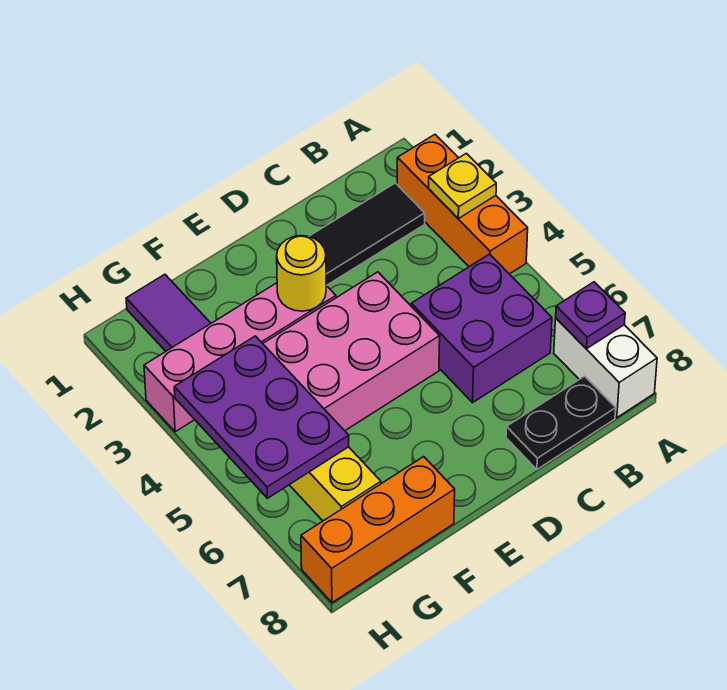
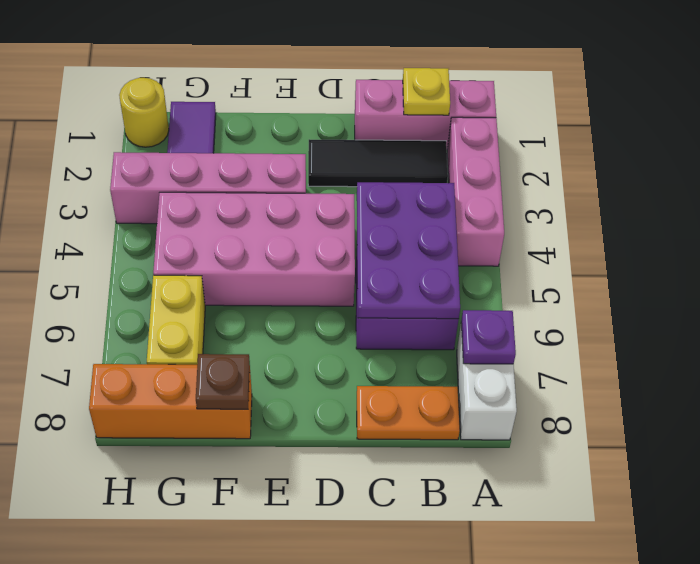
none -> pink 1x3 brick [355,80,496,149]
orange 1x3 brick [397,135,528,274] -> pink 1x3 brick [447,117,504,266]
yellow 1x1 plate [429,153,496,218] -> yellow 1x1 plate moved to [403,68,450,115]
black 1x2 plate [506,376,616,469] -> orange 1x2 plate [357,386,460,440]
yellow 1x1 round brick [277,236,326,311] -> yellow 1x1 round brick moved to [119,78,169,147]
none -> brown 1x1 plate [196,354,250,409]
purple 2x3 plate [174,336,349,498] -> purple 2x3 plate moved to [357,182,460,319]

